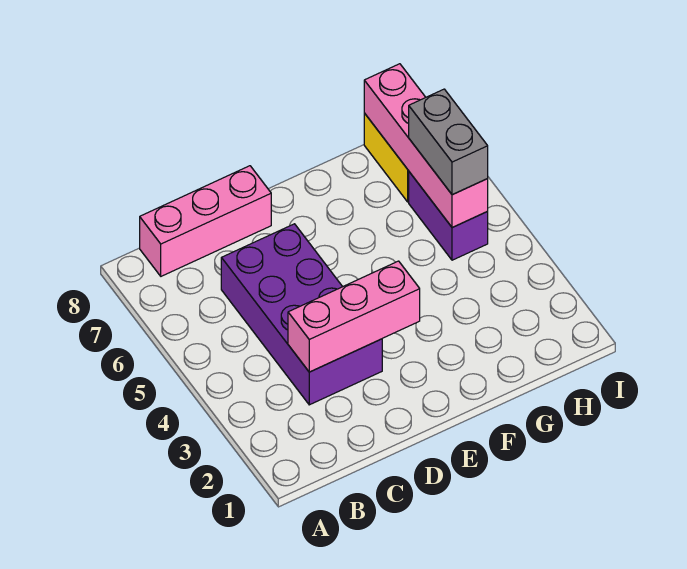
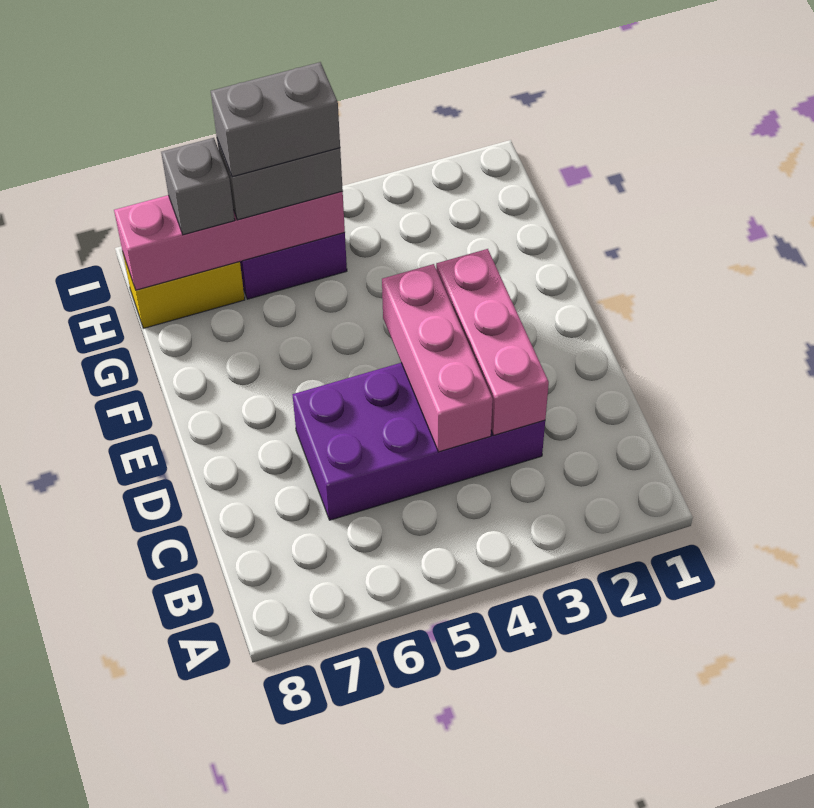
pink 1x3 brick [140,166,271,276] -> pink 1x3 brick moved to [382,264,493,452]
none -> grey 1x2 brick [211,62,340,177]
none -> grey 1x1 brick [161,138,235,235]

